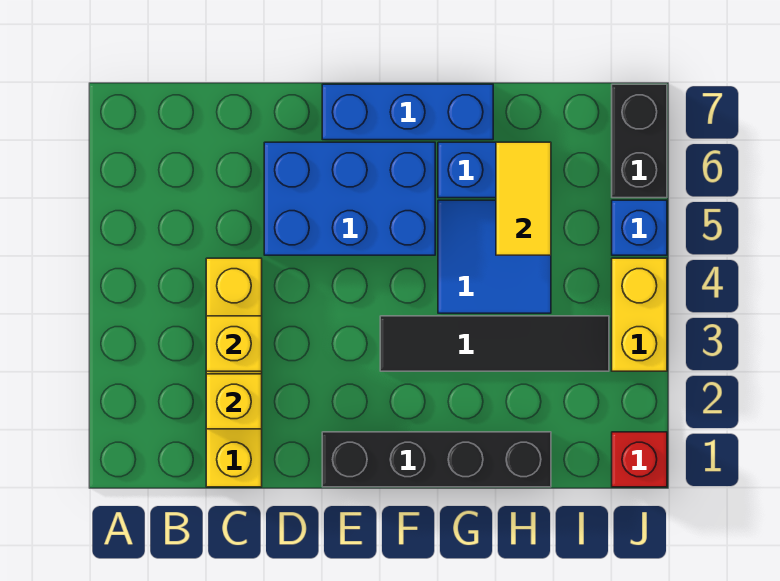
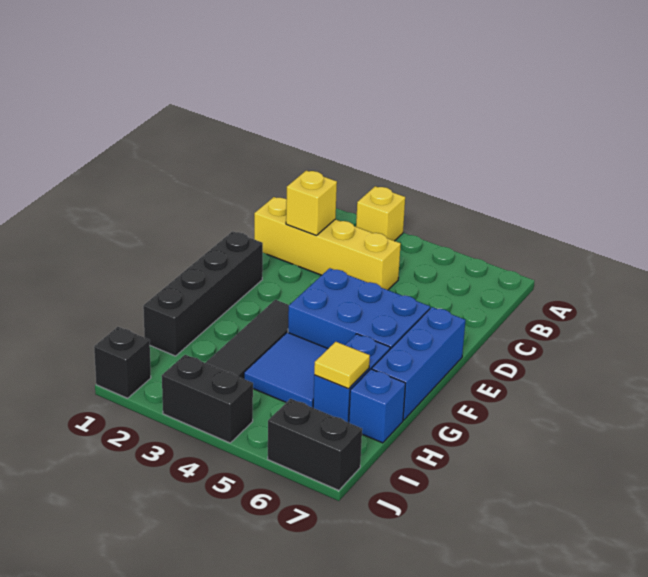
yellow 1x1 brick [206,316,262,371] -> yellow 1x1 brick moved to [356,186,405,241]
blue 2x3 brick [264,142,435,255] -> blue 2x3 brick turned to [288,268,430,349]
yellow 1x2 tile [496,142,551,255] -> yellow 1x1 tile [314,342,370,389]
red 1x1 brick [612,432,667,487] -> black 1x1 brick [94,327,151,398]
yellow 1x2 brick [612,258,667,371] -> black 1x2 brick [162,355,253,443]
blue 1x1 brick [612,200,667,255] -> blue 1x1 brick moved to [349,369,405,443]

